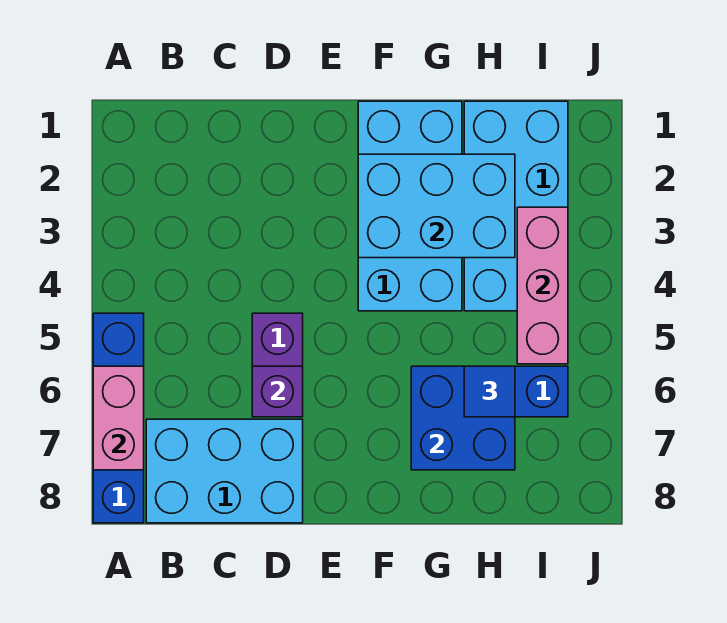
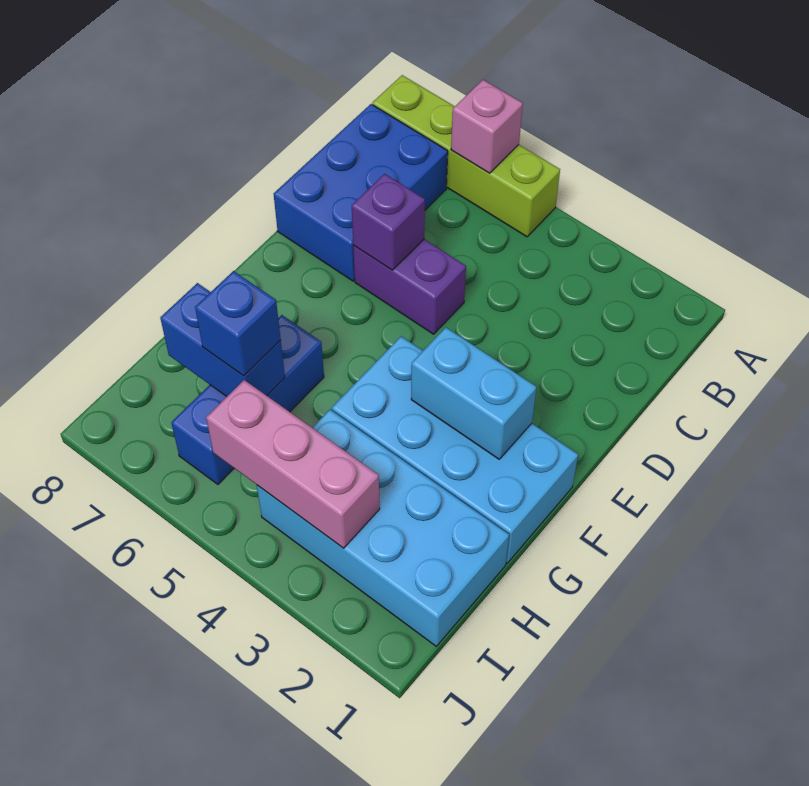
blue 1x4 brick [93,313,144,523] -> lime 1x4 brick [372,75,560,237]
pink 1x2 brick [93,366,144,470] -> pink 1x1 brick [451,80,523,173]
cyan 2x3 brick [146,419,303,523] -> blue 2x3 brick [274,104,448,281]
cyan 2x3 brick [358,154,515,258] -> cyan 1x2 brick [411,327,537,459]
blue 2x2 brick [411,366,515,470] -> blue 1x2 brick [160,283,285,396]
blue 1x1 tile [464,366,515,417] -> blue 1x1 brick [195,271,281,376]

